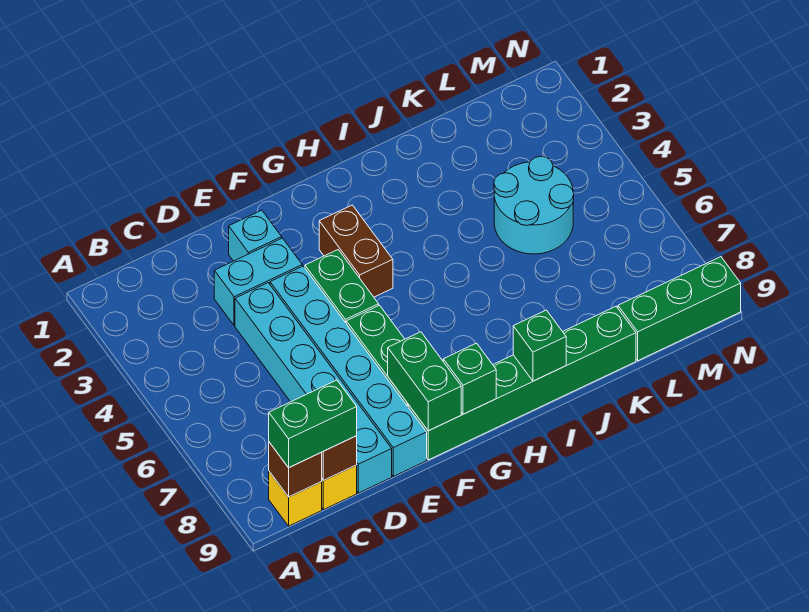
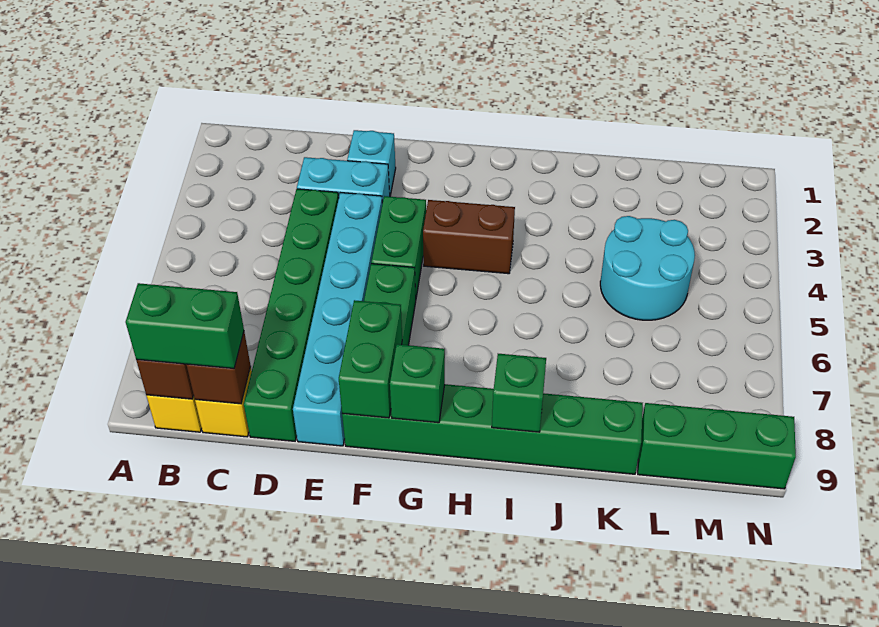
cyan 1x6 brick [235,283,392,493] -> green 1x6 brick [244,189,339,441]
brown 1x2 brick [319,205,393,297] -> brown 1x2 brick turned to [423,200,515,274]

